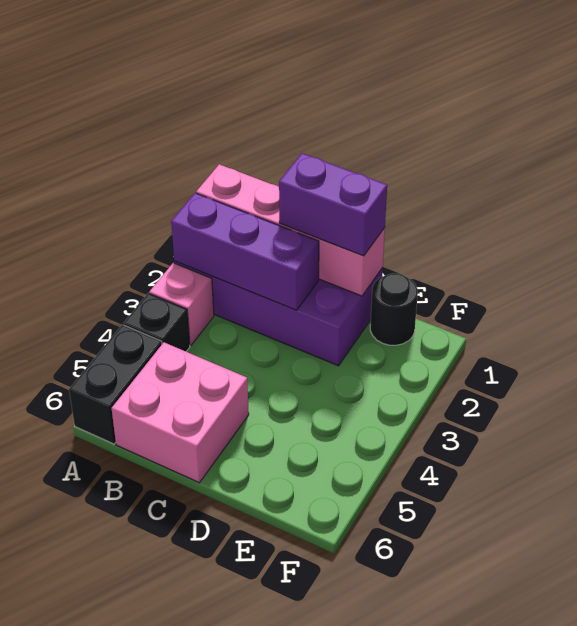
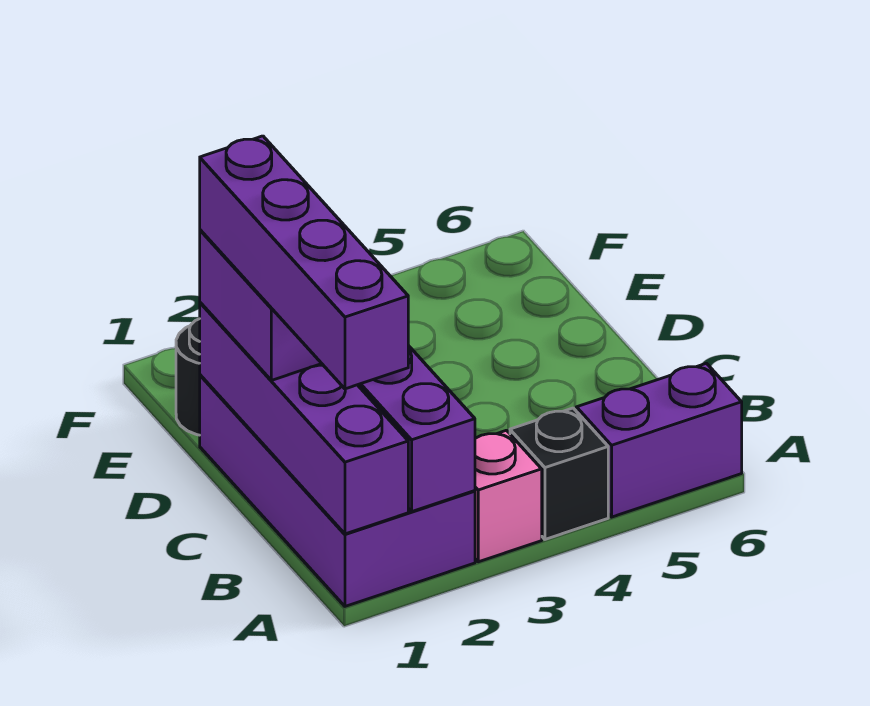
pink 1x4 brick [196,164,385,296] -> purple 1x4 brick [200,303,408,534]
none -> purple 1x4 brick [200,136,408,389]
black 1x2 brick [69,325,162,444] -> purple 1x2 brick [576,363,742,517]
pink 2x2 brick [112,343,249,483] -> none

